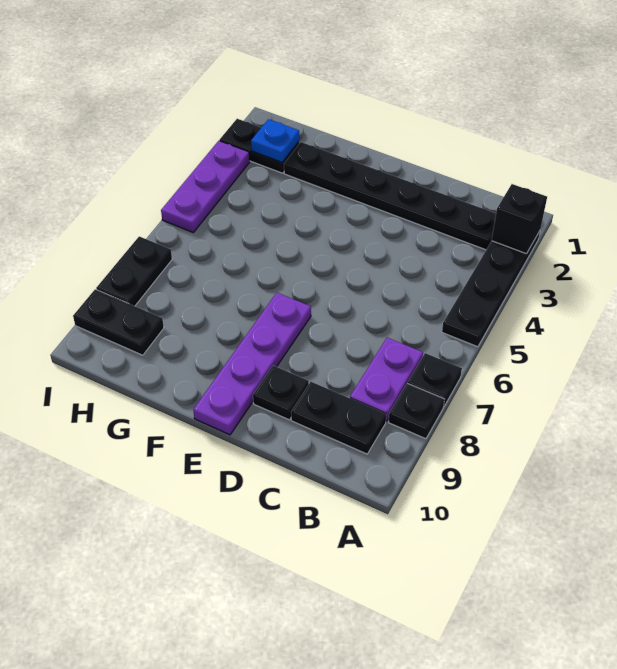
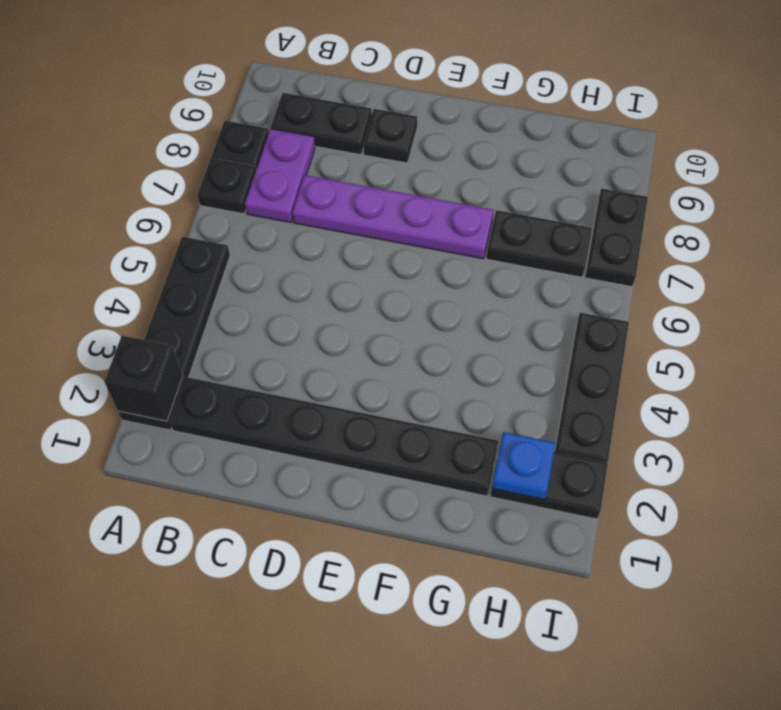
purple 1x4 plate [193,293,311,435] -> purple 1x4 plate turned to [292,175,494,259]
black 1x2 plate [73,289,164,355] -> black 1x2 plate moved to [486,210,592,277]
purple 1x3 plate [161,141,250,232] -> black 1x3 plate [555,313,629,463]

